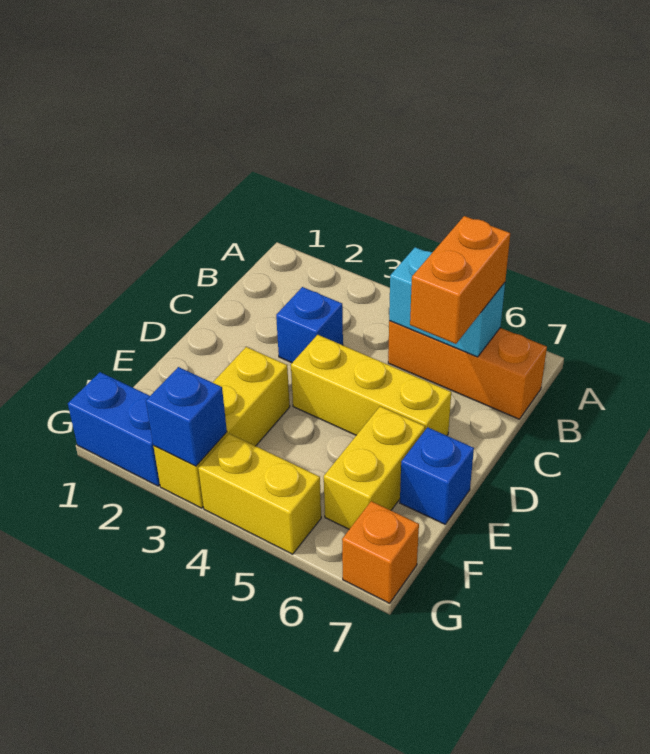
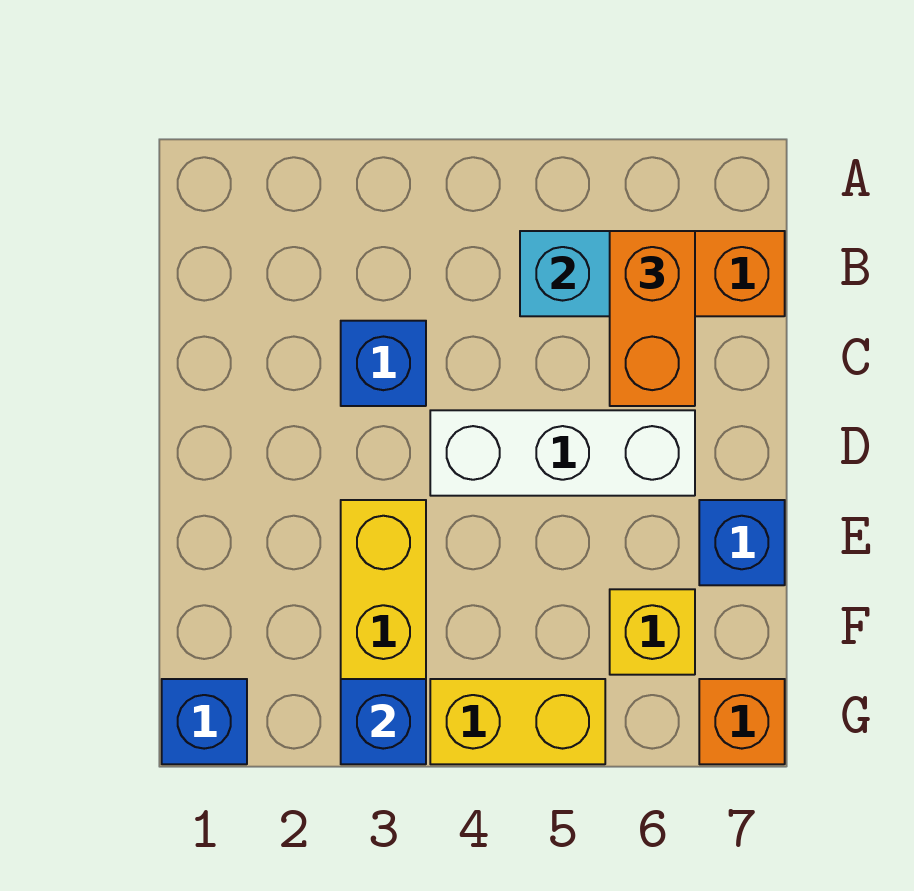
yellow 1x3 brick [291,335,451,436] -> white 1x3 brick [430,410,695,496]
yellow 1x2 brick [324,406,425,529] -> yellow 1x1 brick [610,589,695,675]
blue 1x2 brick [68,372,160,486] -> blue 1x1 brick [162,679,247,764]

